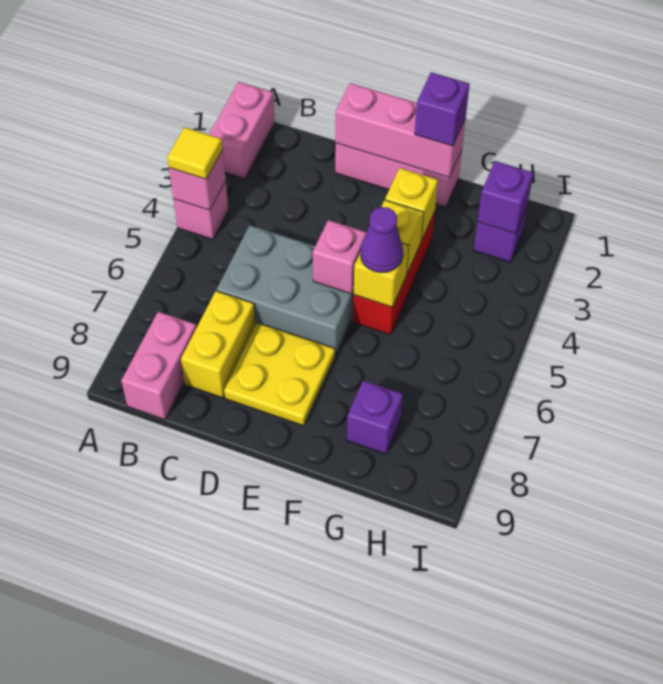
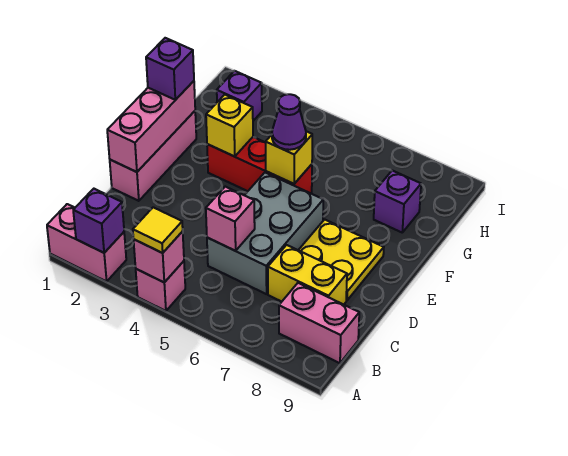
pink 1x1 brick [312,220,367,294] -> pink 1x1 brick moved to [206,187,255,251]
yellow 1x1 brick [382,200,424,273] -> none
purple 1x1 brick [478,161,533,234] -> purple 1x1 brick moved to [73,189,124,253]

